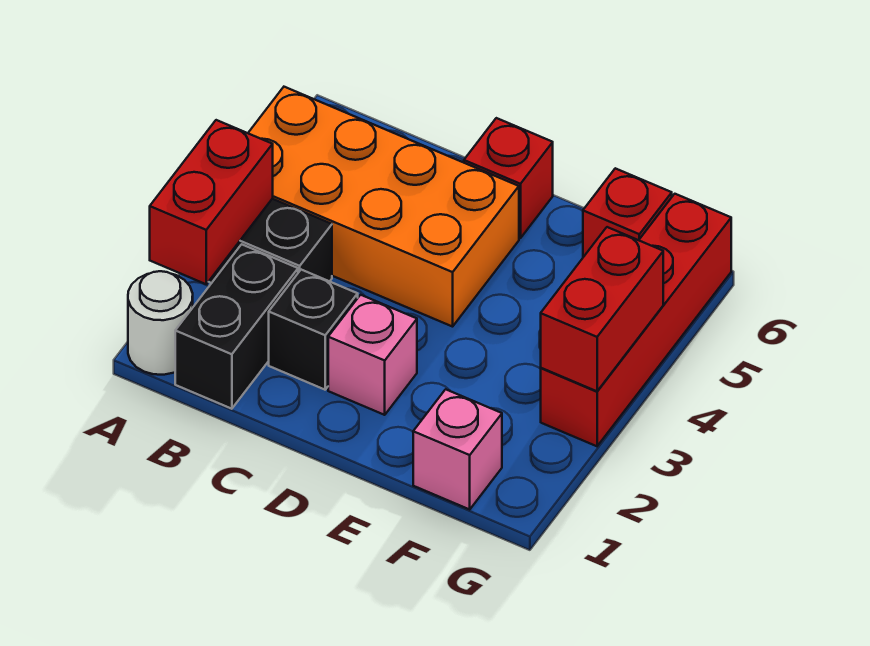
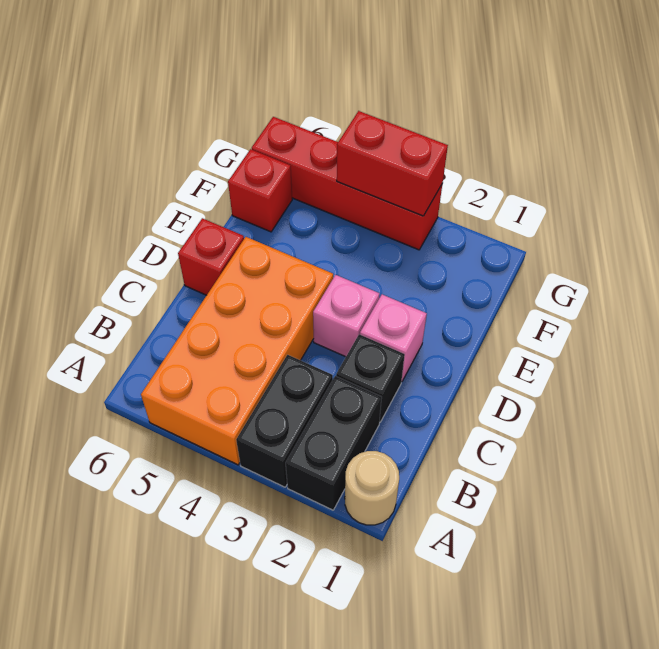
white 1x1 round brick [128,271,193,375] -> tan 1x1 round brick [345,451,399,525]
red 1x2 brick [150,120,273,284] -> none
black 1x2 brick [175,244,298,409] -> black 1x2 brick turned to [286,376,382,510]
pink 1x1 brick [413,389,502,509] -> pink 1x1 brick moved to [313,275,379,357]

